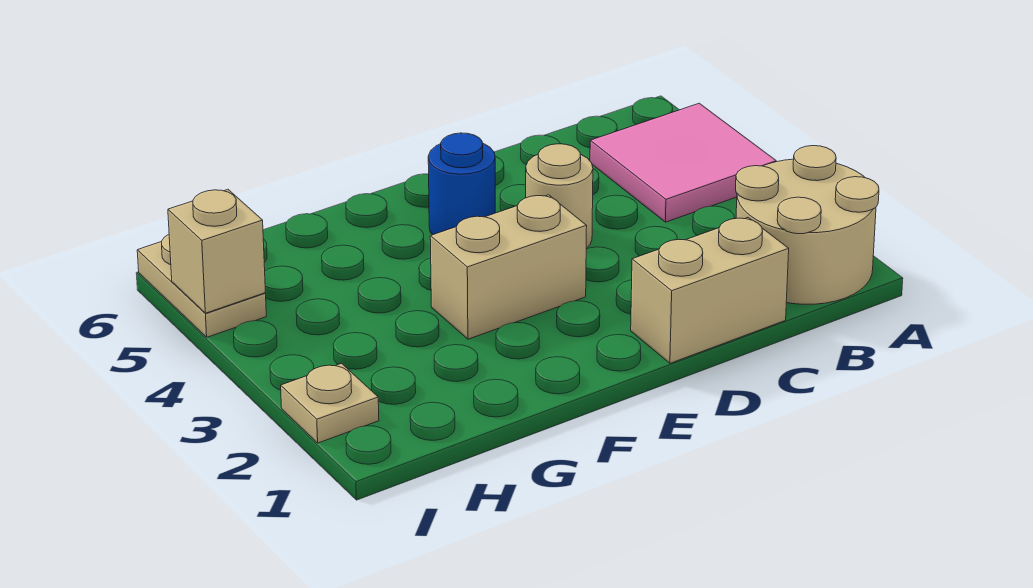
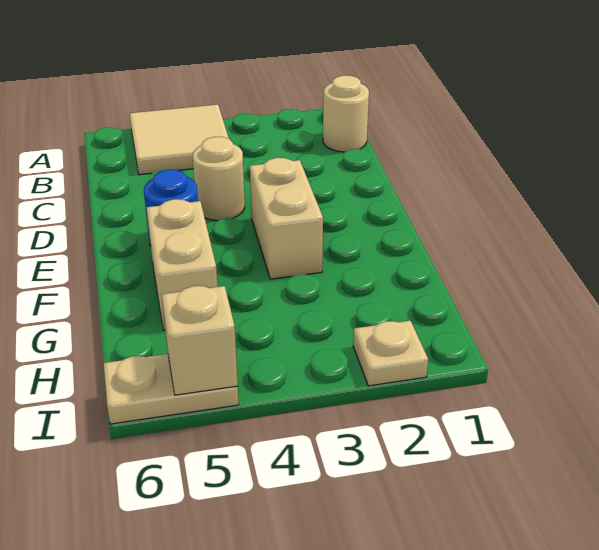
tan 2x2 round brick [736,146,879,304] -> tan 1x1 round brick [323,75,369,152]
pink 2x2 tile [590,103,776,222] -> tan 2x2 tile [130,104,229,175]
tan 1x2 brick [631,218,789,363] -> tan 1x2 brick moved to [146,199,218,330]

